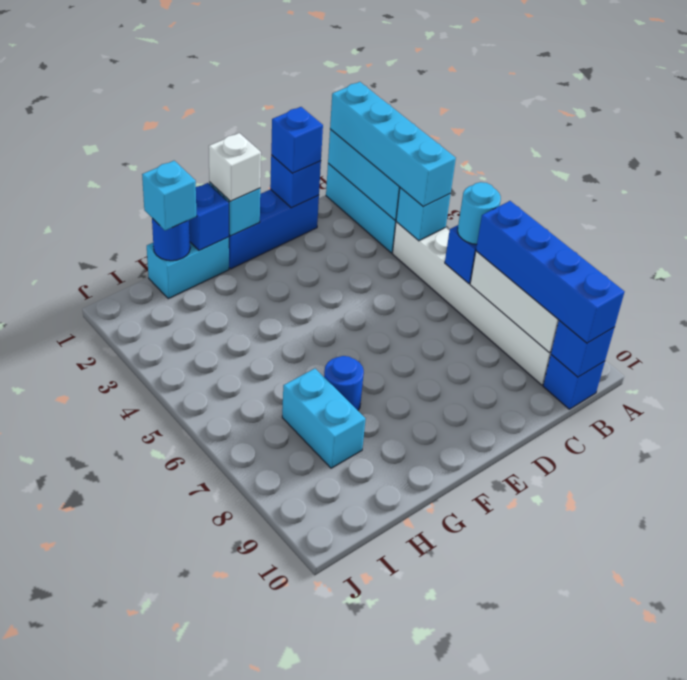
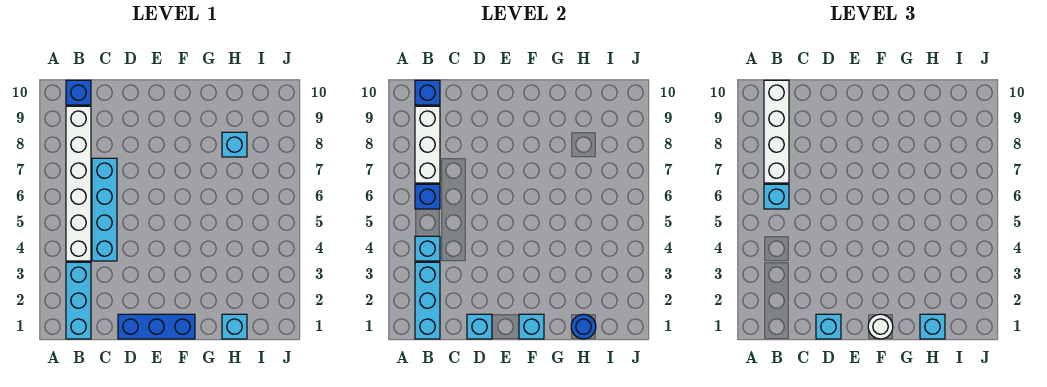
cyan 1x4 brick [330,82,456,207] -> cyan 1x4 brick moved to [92,158,117,261]
cyan 1x1 round brick [458,182,501,244] -> cyan 1x1 brick [764,184,789,209]
blue 1x4 brick [476,201,624,343] -> white 1x4 brick [764,80,789,183]
blue 1x1 brick [270,155,321,208] -> cyan 1x1 brick [467,314,492,339]
blue 1x1 brick [271,107,323,173] -> cyan 1x1 brick [816,314,841,339]
white 1x1 brick [209,133,261,201] -> white 1x1 round brick [868,314,893,339]
cyan 1x2 brick [147,237,229,299] -> cyan 1x1 brick [222,314,247,339]
blue 1x1 brick [189,183,229,251] -> none
blue 1x1 round brick [324,356,364,410] -> none
cyan 1x2 brick [282,369,365,468] -> cyan 1x1 brick [222,132,247,157]

